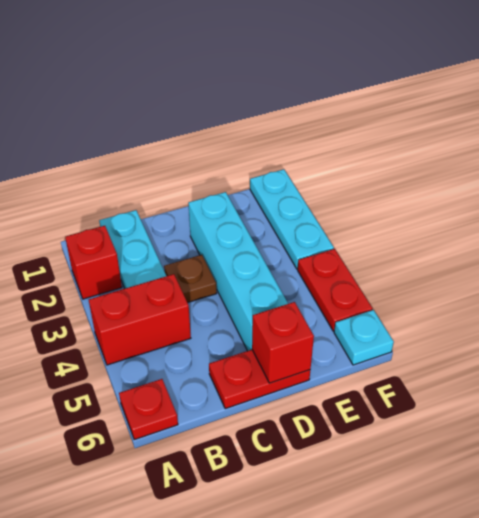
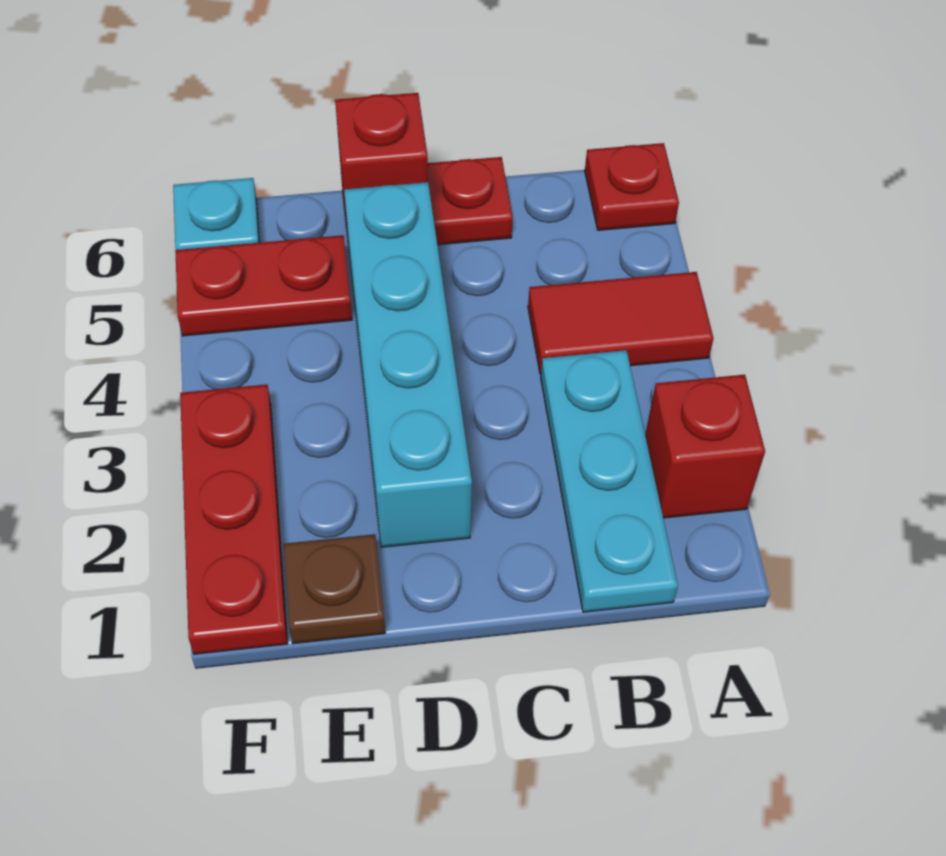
red 1x2 brick [89,274,191,365] -> red 1x2 tile [528,272,714,374]
brown 1x1 plate [164,255,217,303] -> brown 1x1 plate moved to [283,534,385,644]
cyan 1x3 plate [250,169,334,269] -> red 1x3 plate [180,384,288,654]
red 1x2 plate [298,249,373,331] -> red 1x2 plate turned to [175,235,352,336]

